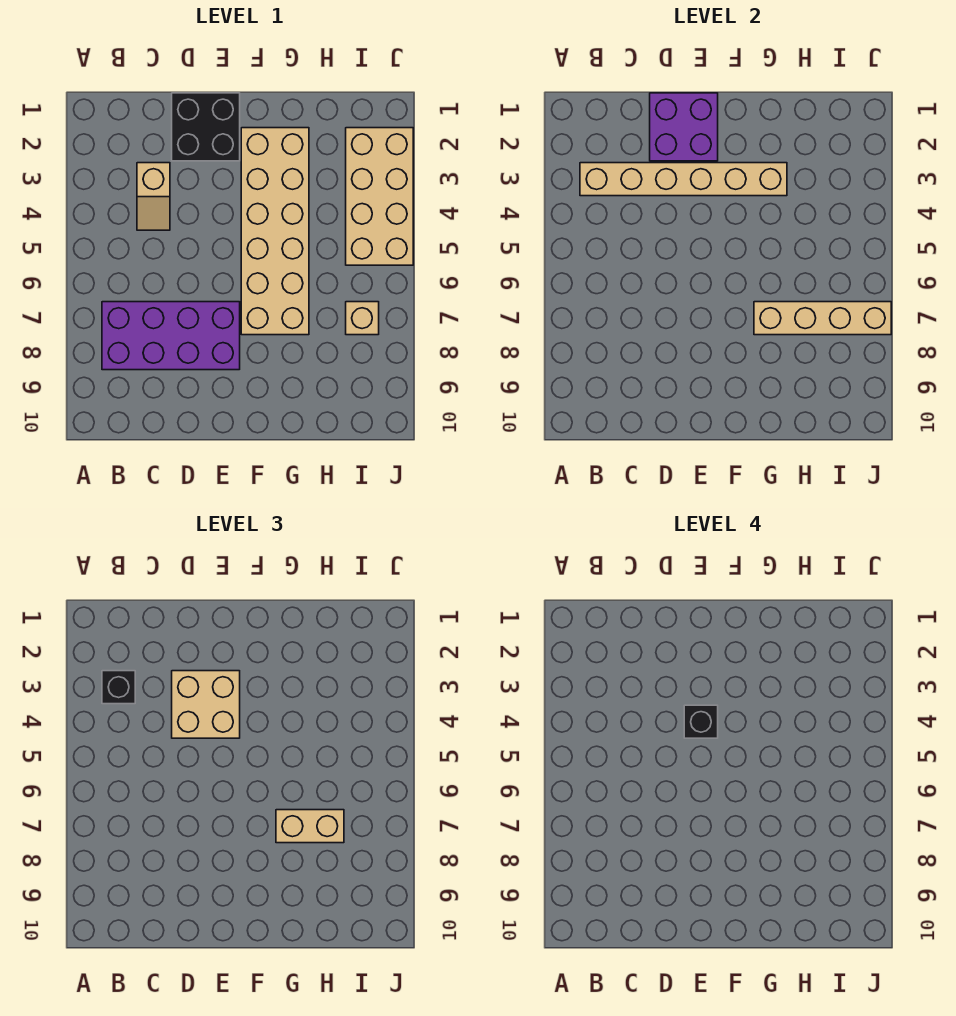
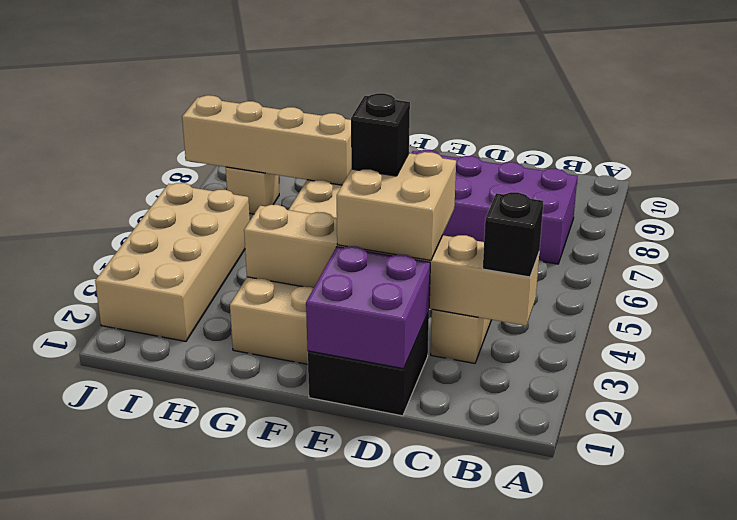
tan 1x2 brick [276,810,344,843] -> none

